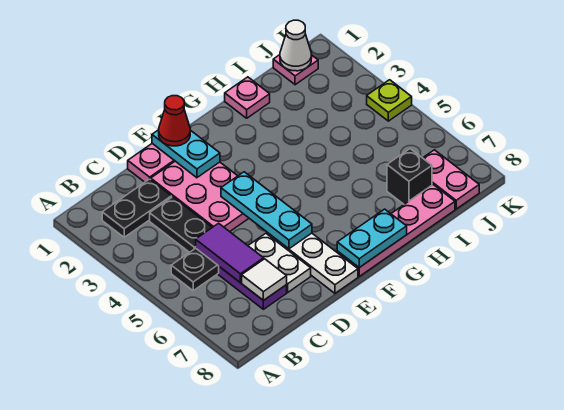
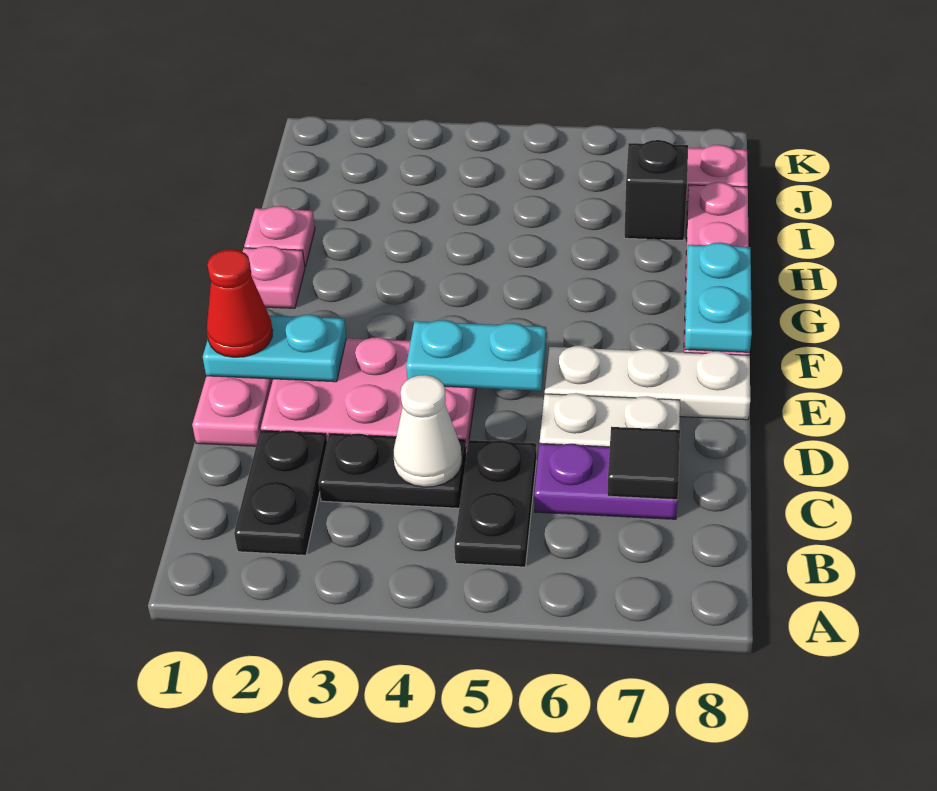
purple 1x2 tile [196,223,264,283] -> none
white 1x1 tile [242,259,287,300] -> black 1x1 tile [607,427,680,500]
cyan 1x3 plate [221,172,312,249] -> cyan 1x2 plate [406,320,546,391]
pink 1x1 plate [273,55,318,85] -> pink 1x1 plate moved to [243,246,305,308]
white 1x1 cone [280,20,312,71] -> white 1x1 cone moved to [393,375,462,487]
lime 1x1 plate [367,80,412,121] -> none

